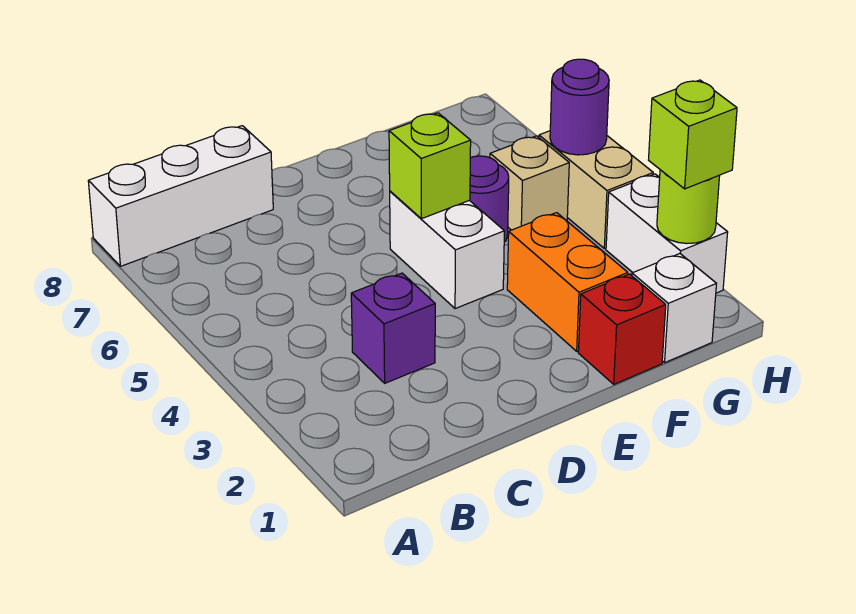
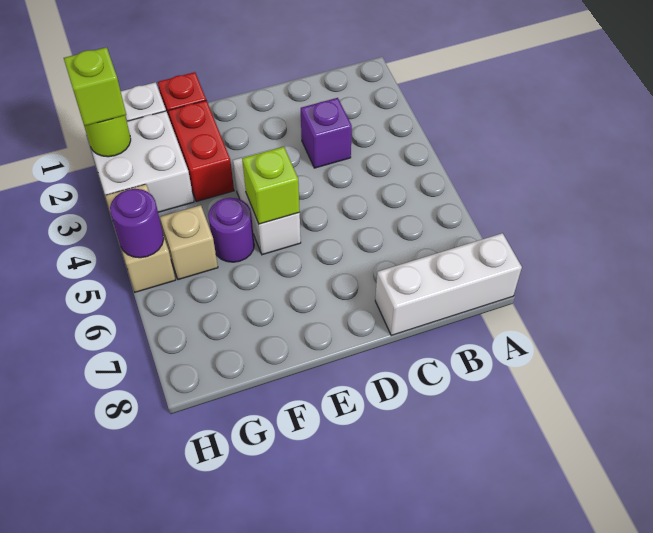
orange 1x2 brick [507,213,628,351] -> red 1x2 brick [169,100,234,202]
white 1x2 brick [606,174,728,293] -> white 2x2 brick [91,111,194,212]

